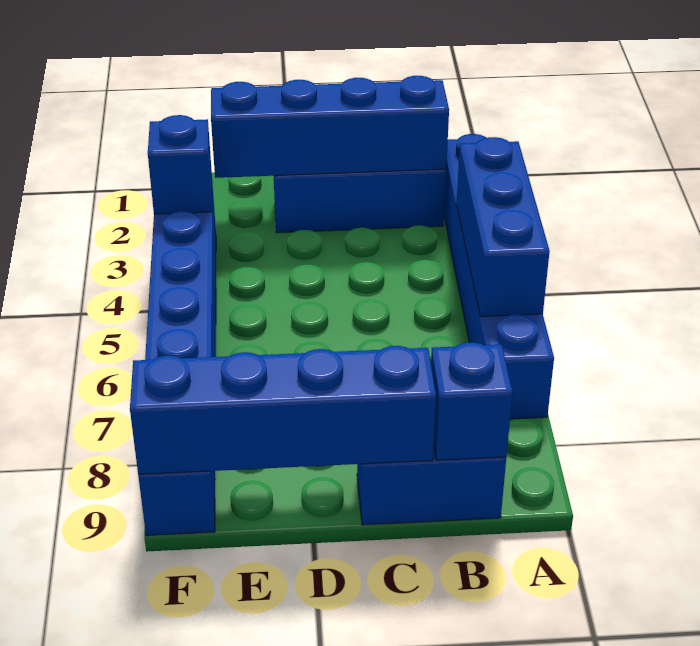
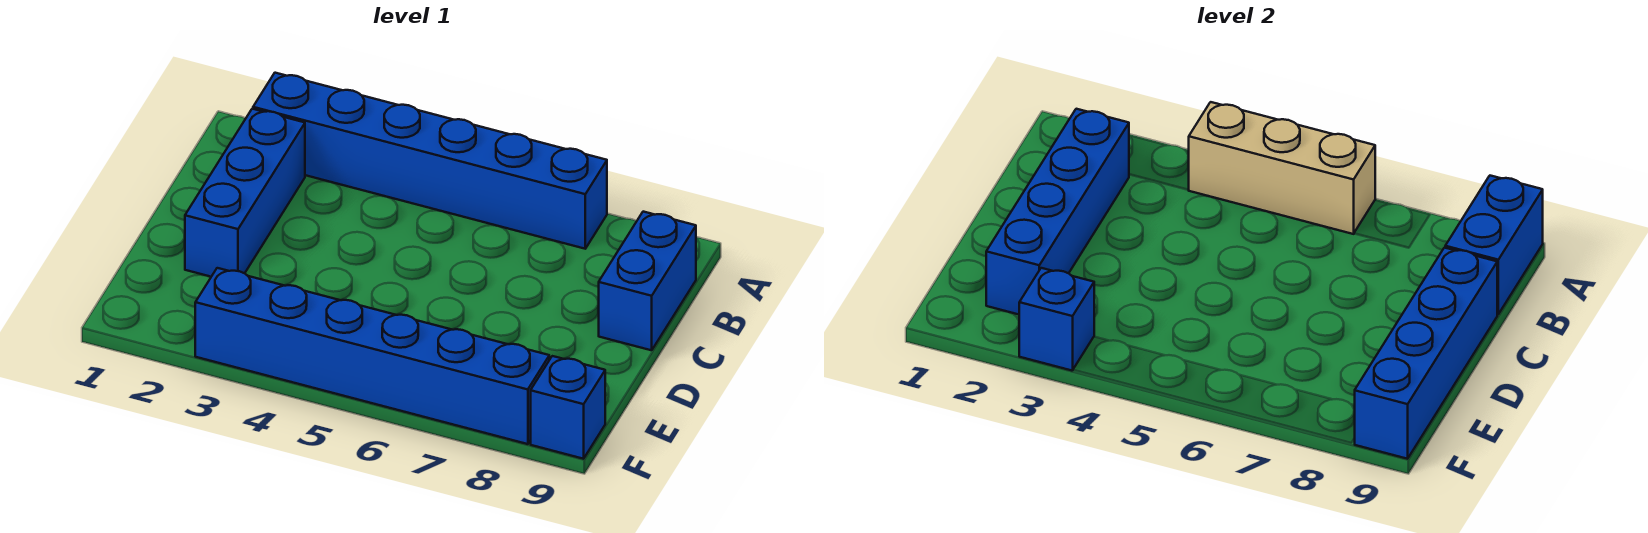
blue 1x3 brick [456,137,550,317] -> tan 1x3 brick [1189,102,1375,234]
blue 1x1 brick [431,343,513,460] -> blue 1x2 brick [1445,176,1543,314]

